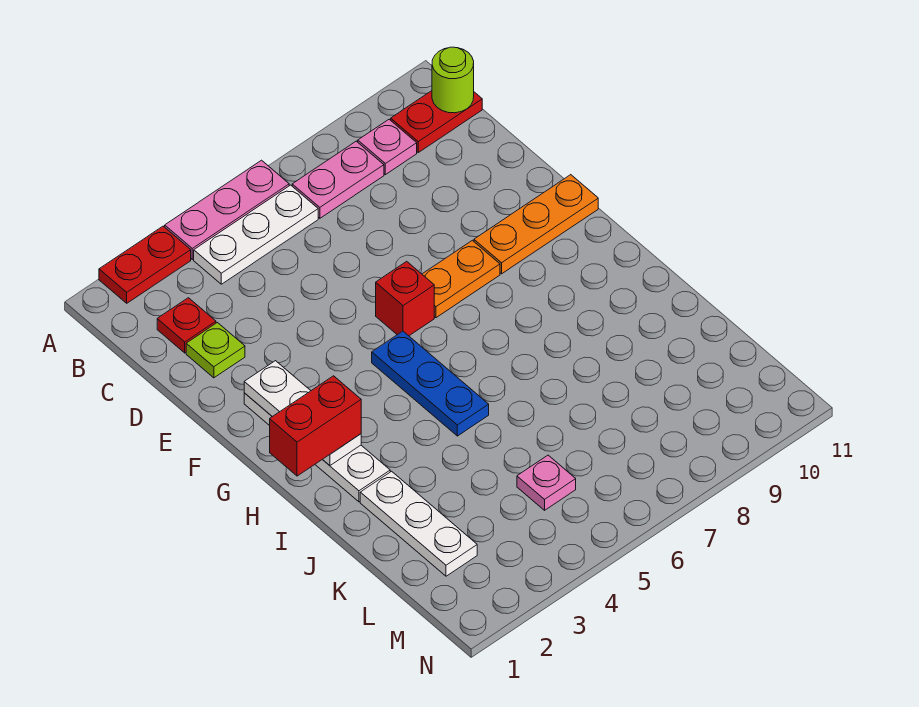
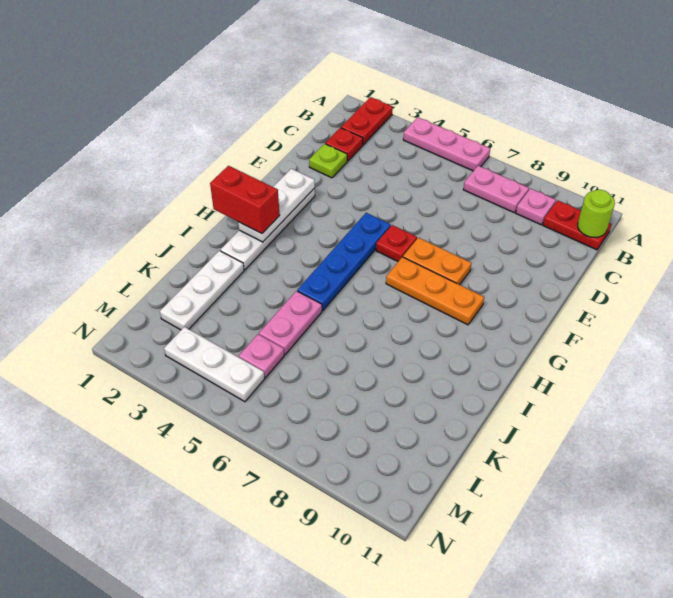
red 1x2 plate [99,226,191,303] -> red 1x2 plate turned to [341,97,393,145]
white 1x3 plate [194,185,318,284] -> white 1x3 plate moved to [164,327,265,402]
red 1x1 brick [376,261,434,336] -> red 1x1 plate [376,225,417,261]
orange 1x3 plate [474,175,598,274] -> orange 1x3 plate moved to [386,257,484,325]
blue 1x3 plate [372,331,489,436] -> blue 1x4 plate [297,213,391,311]
none -> pink 1x2 plate [259,291,322,354]

